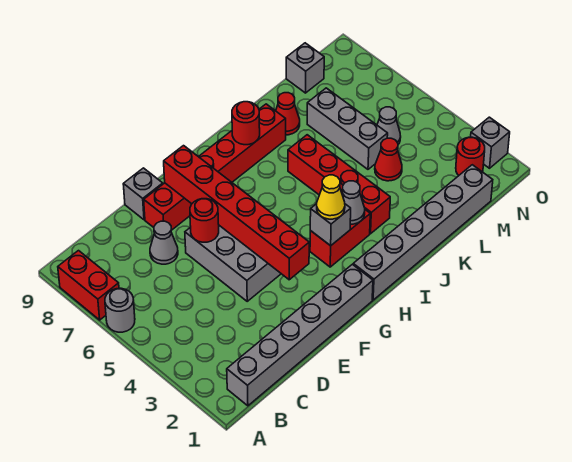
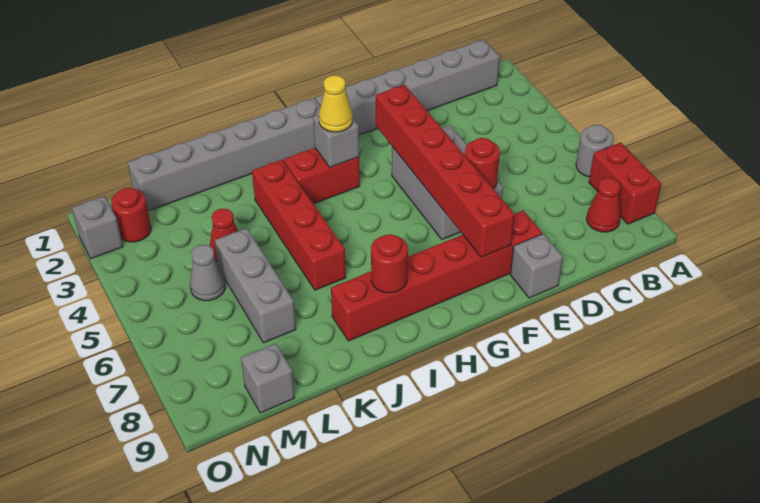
grey 1x1 cone [150,221,178,264] -> none
grey 1x1 cone [342,181,365,224] -> none
red 1x1 cone [276,93,300,135] -> red 1x1 cone moved to [586,178,621,232]

